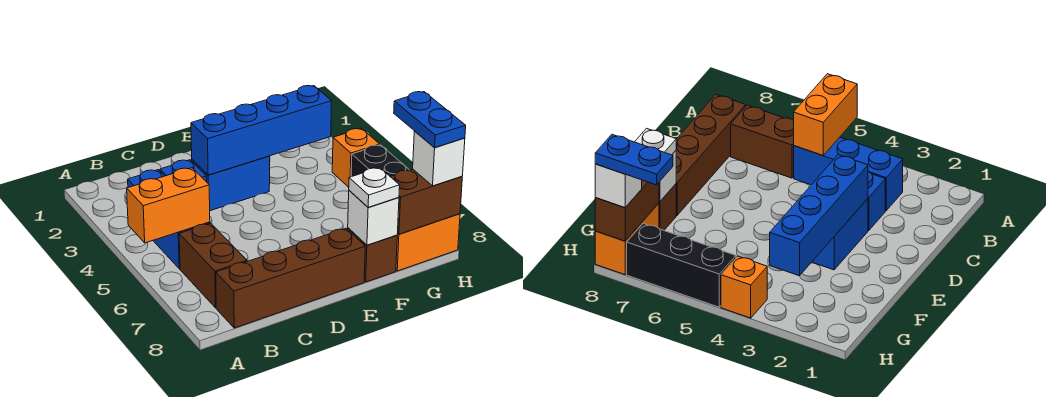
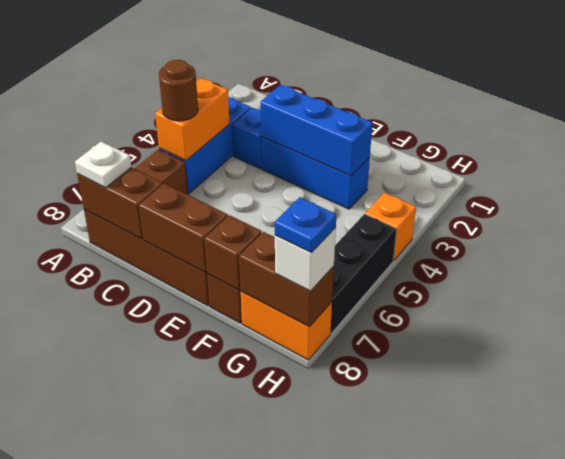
orange 1x2 brick [127,168,210,243] -> orange 1x2 brick turned to [155,78,230,161]
none -> brown 1x1 round brick [159,60,198,121]
none -> brown 1x2 brick [77,167,163,239]
blue 1x2 brick [192,156,270,211] -> blue 1x3 brick [261,137,370,209]
blue 1x4 brick [191,86,332,175] -> blue 1x3 brick [260,85,372,176]
none -> brown 1x2 brick [139,184,228,273]
white 1x1 brick [348,190,399,245] -> brown 1x1 brick [204,215,262,290]
white 1x1 plate [349,168,400,207] -> white 1x1 plate moved to [75,141,131,188]
blue 1x2 plate [394,92,466,148] -> blue 1x1 plate [275,197,337,253]

